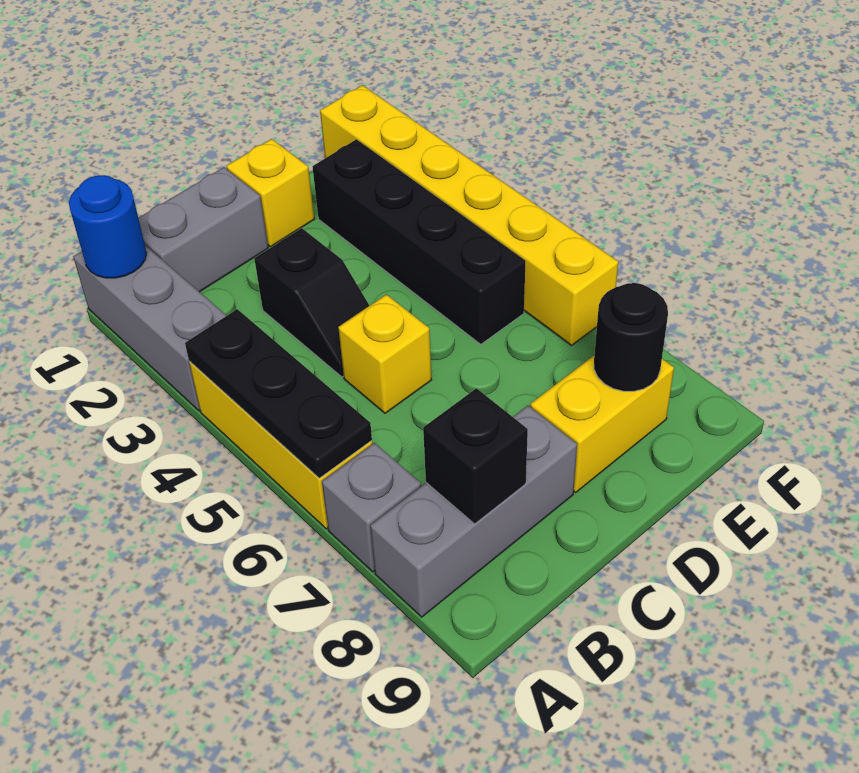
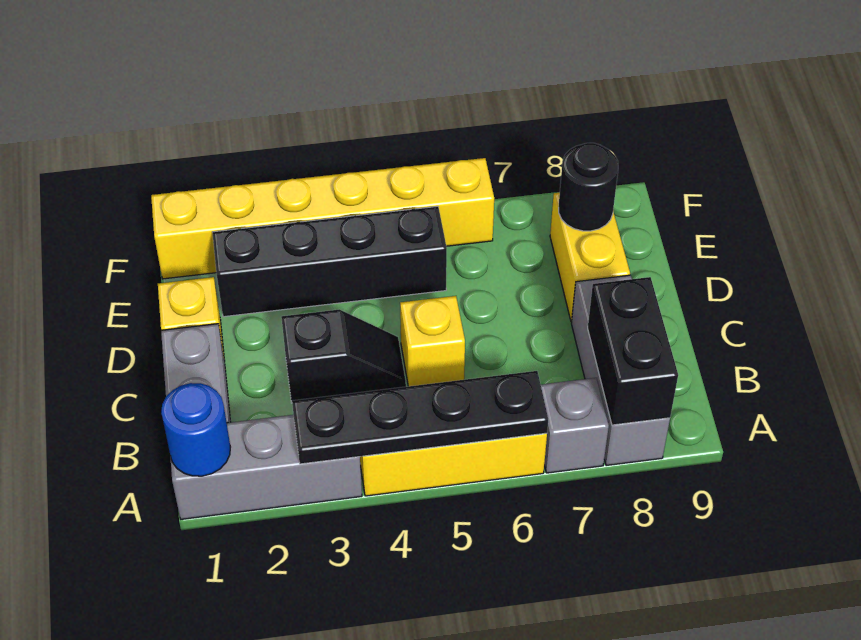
black 1x3 plate [185,309,372,478] -> black 1x4 plate [292,371,548,464]
black 1x1 brick [423,388,528,524] -> black 1x2 brick [588,277,678,425]

